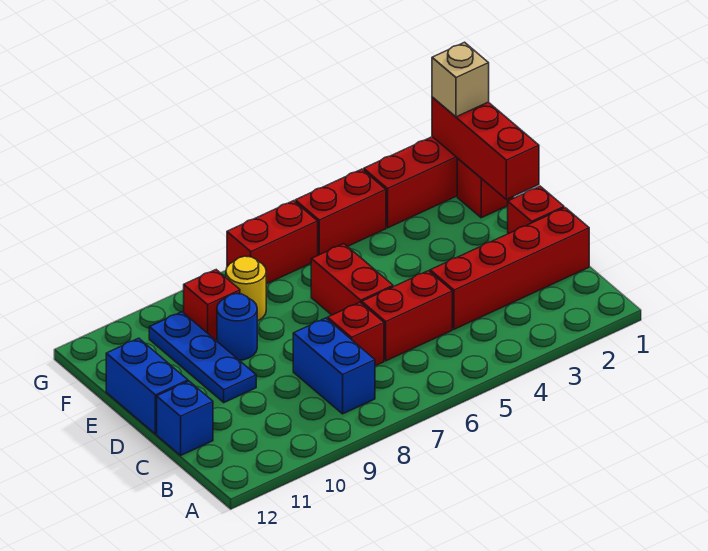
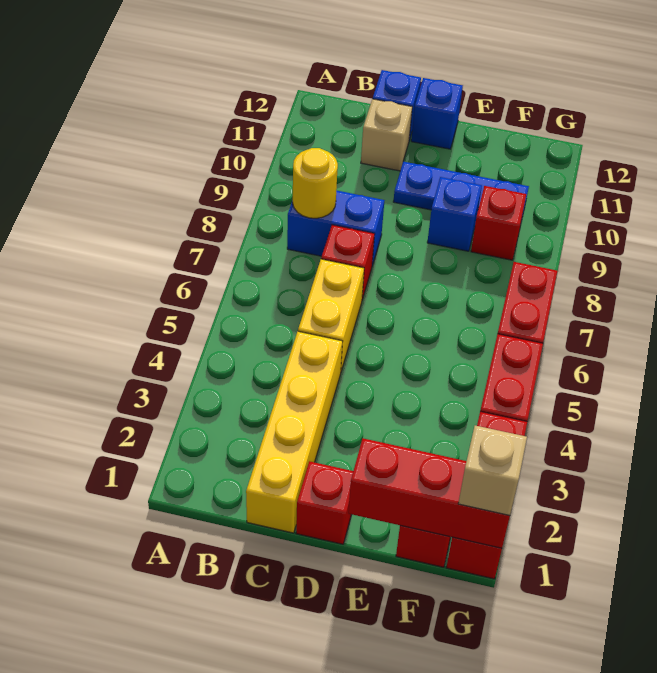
red 1x4 brick [430,208,589,329] -> yellow 1x4 brick [246,331,343,533]
red 1x2 brick [362,271,452,361] -> yellow 1x2 brick [298,259,364,371]
none -> tan 1x1 brick [361,99,412,171]
red 1x2 brick [311,244,393,315] -> none
blue 1x2 brick [106,338,188,434] -> blue 1x1 brick [411,78,463,149]
blue 1x1 round brick [217,294,257,360] -> blue 1x1 brick [427,177,482,251]
yellow 1x1 round brick [226,256,266,321] -> yellow 1x1 round brick moved to [293,148,338,218]

